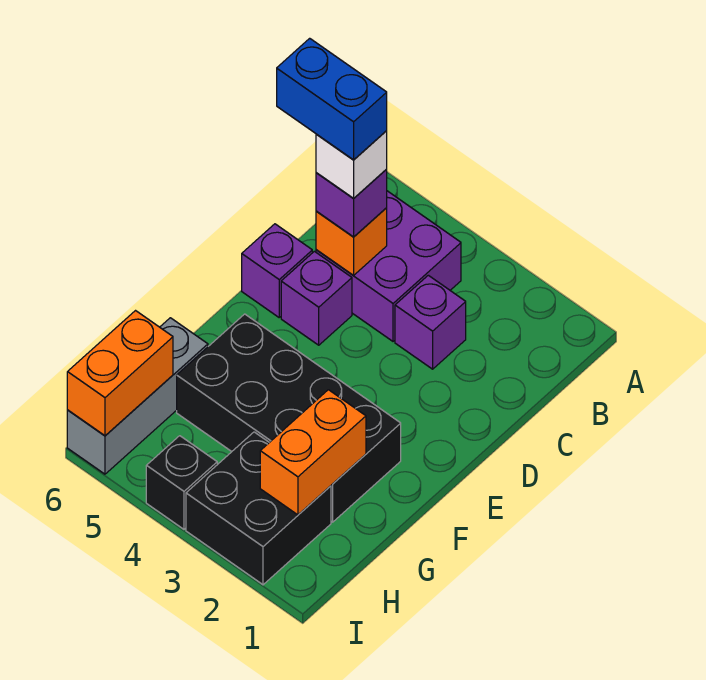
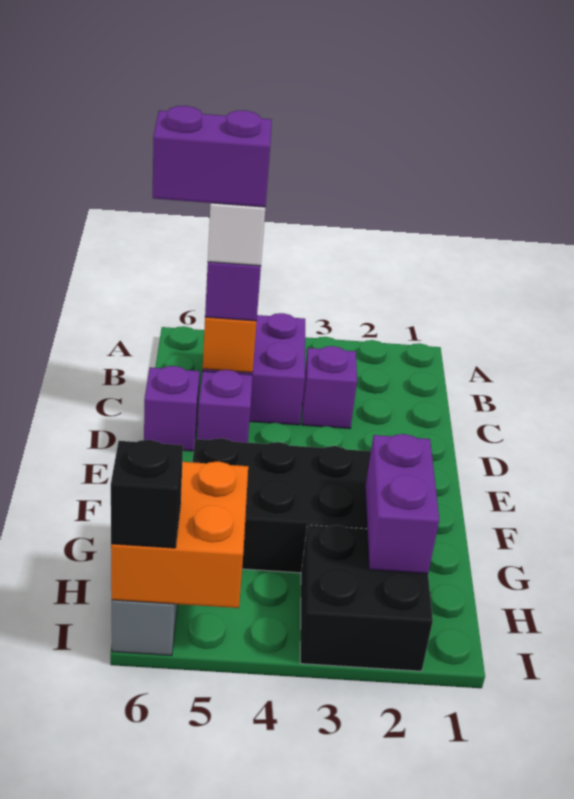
blue 1x2 brick [277,38,387,160] -> purple 1x2 brick [153,106,272,207]
orange 1x2 brick [260,390,366,515] -> purple 1x2 brick [365,434,439,574]
orange 1x2 brick [67,311,173,436] -> orange 2x2 brick [111,461,248,608]
black 1x1 brick [146,436,217,529] -> black 1x1 brick moved to [111,440,183,548]

